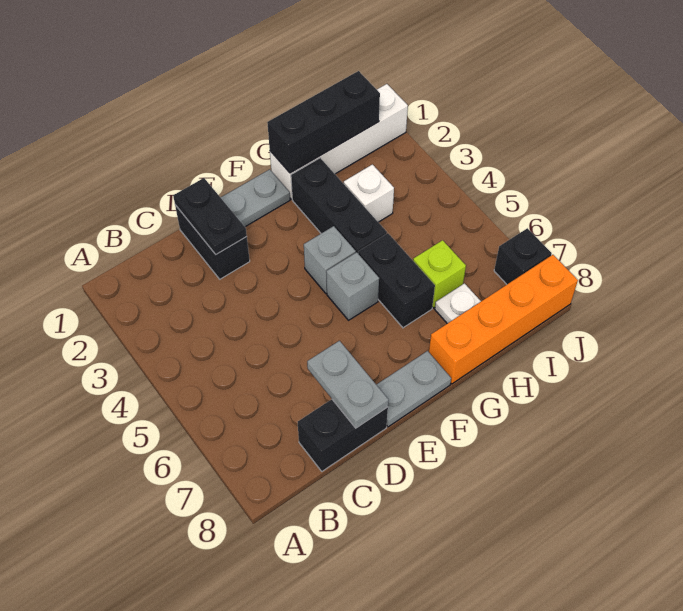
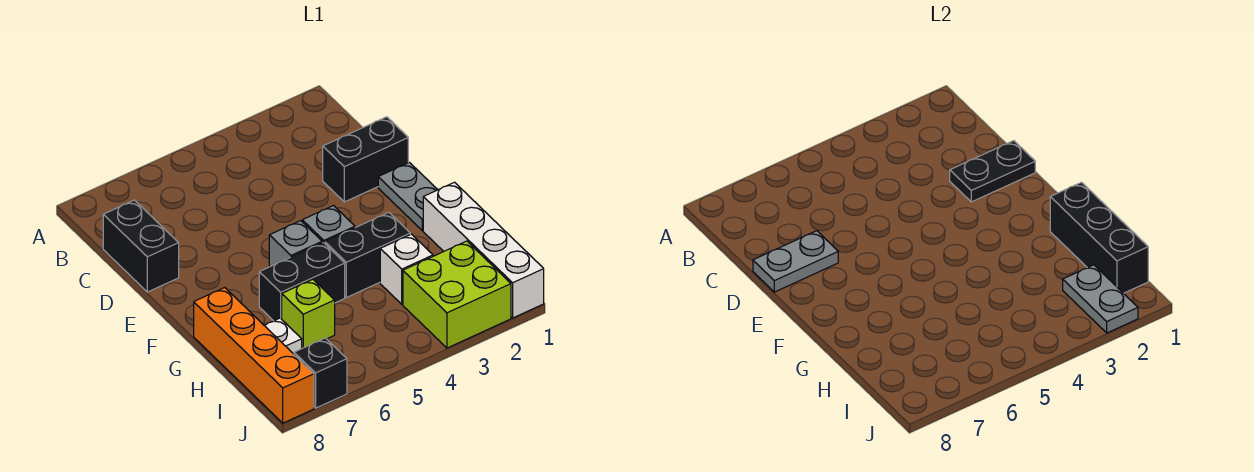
grey 1x2 plate [376,351,451,427] -> grey 1x2 plate moved to [1063,265,1138,333]
black 1x3 brick [291,158,387,253] -> black 1x2 brick [325,212,410,298]
none -> lime 2x2 brick [403,241,511,348]

